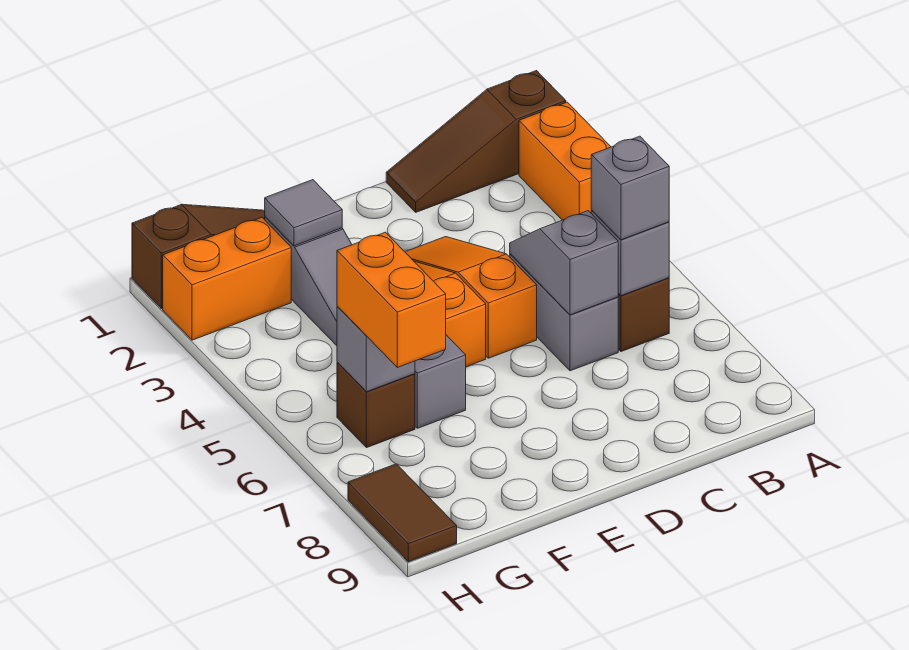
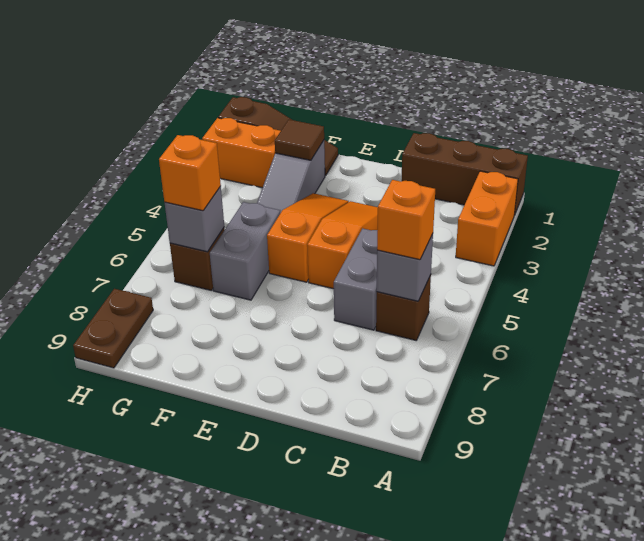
brown 1x3 slope [386,71,566,212] -> brown 1x3 brick [401,133,528,215]
grey 1x1 brick [591,136,669,240] -> orange 1x1 brick [377,180,435,260]
grey 1x2 slope [510,211,618,315] -> none
grey 1x1 tile [265,180,342,246] -> brown 1x1 tile [275,120,324,160]
orange 1x2 brick [337,232,446,367] -> orange 1x1 brick [159,135,221,211]
brown 1x2 tile [348,464,457,562] -> brown 1x2 plate [73,289,153,368]

